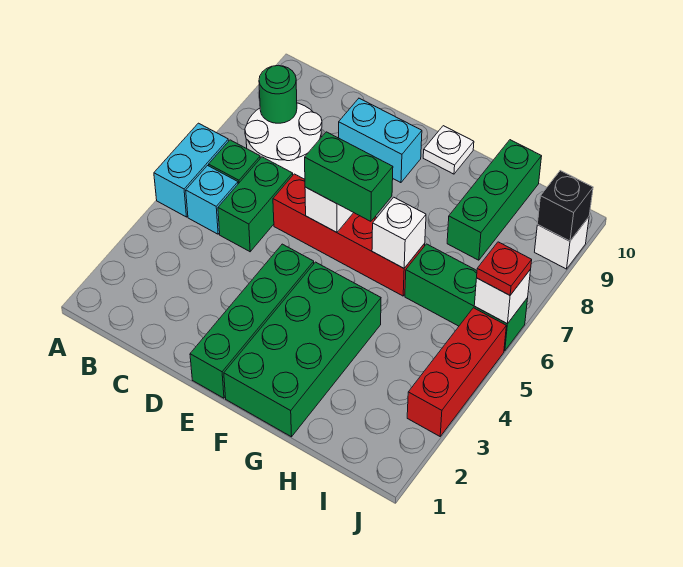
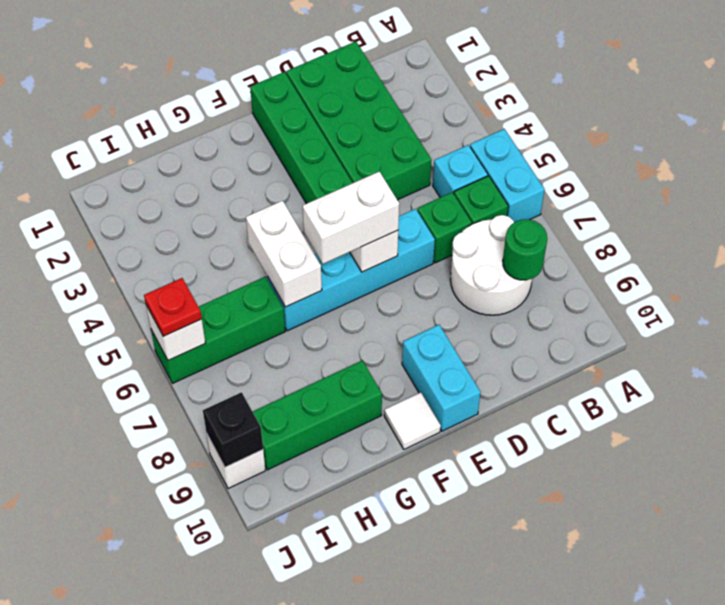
green 1x2 brick [218,157,293,252] -> green 1x1 brick [417,192,472,263]
red 1x4 brick [273,174,425,296] -> cyan 1x4 brick [267,209,435,331]
cyan 1x2 brick [339,98,422,183] -> cyan 1x2 brick turned to [402,325,481,431]
green 1x2 brick [305,132,393,221] -> white 1x2 brick [303,171,399,264]
green 2x4 brick [224,262,381,437] -> green 2x4 brick moved to [286,41,431,200]
white 1x1 plate [423,126,474,174] -> white 1x1 tile [384,392,441,449]
white 1x1 brick [372,197,426,268] -> white 1x2 brick [246,201,322,307]
green 1x3 brick [447,140,542,260] -> green 1x3 brick turned to [253,360,382,470]
red 1x3 brick [407,308,506,436] -> none

